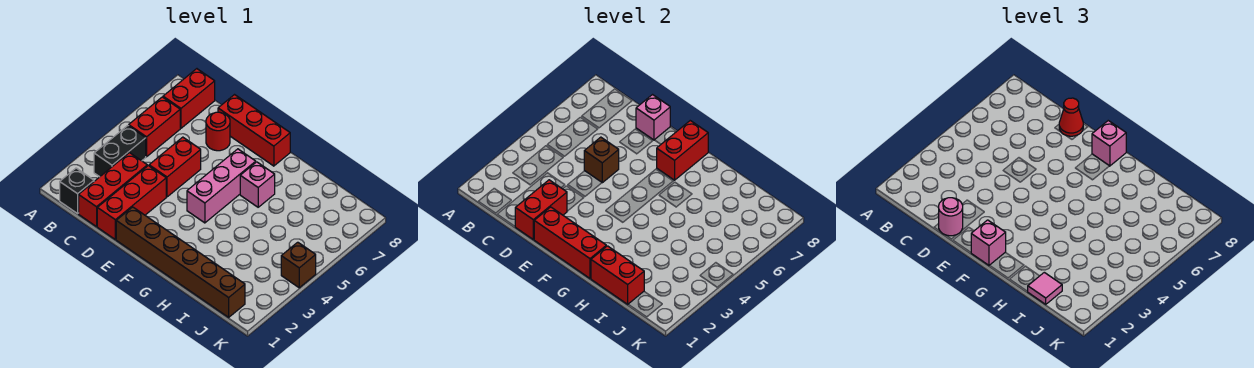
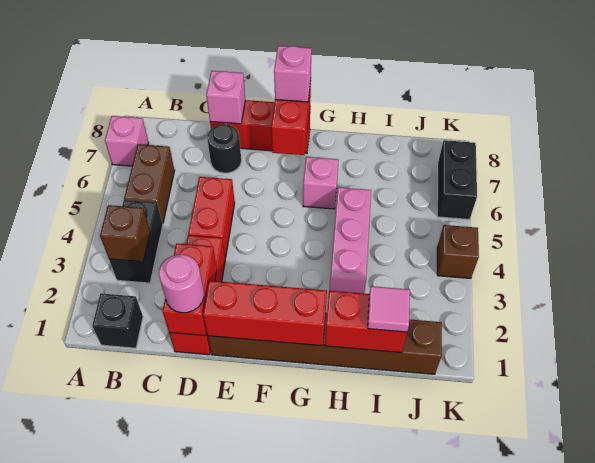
red 1x2 brick [129,97,180,157] -> brown 1x2 brick [124,144,175,224]
red 1x2 brick [163,69,215,128] -> none
red 1x3 brick [79,153,147,227] -> none
brown 1x1 brick [584,137,619,183] -> brown 1x1 brick moved to [100,205,150,262]
red 1x1 round brick [206,112,230,151] -> black 1x1 round brick [207,124,241,173]
red 1x1 cone [1059,98,1083,136] -> none
pink 1x1 brick [971,220,1006,265] -> pink 1x1 brick moved to [105,116,149,166]
pink 1x3 brick [187,149,256,223] -> pink 1x3 brick moved to [330,187,371,294]
none -> black 1x2 brick [437,140,477,219]

